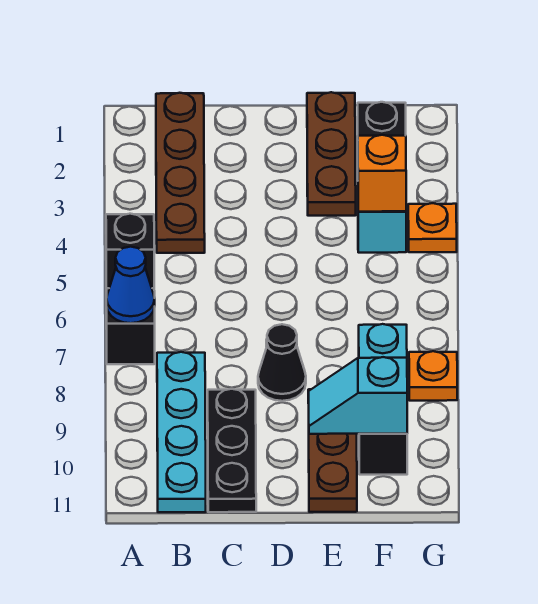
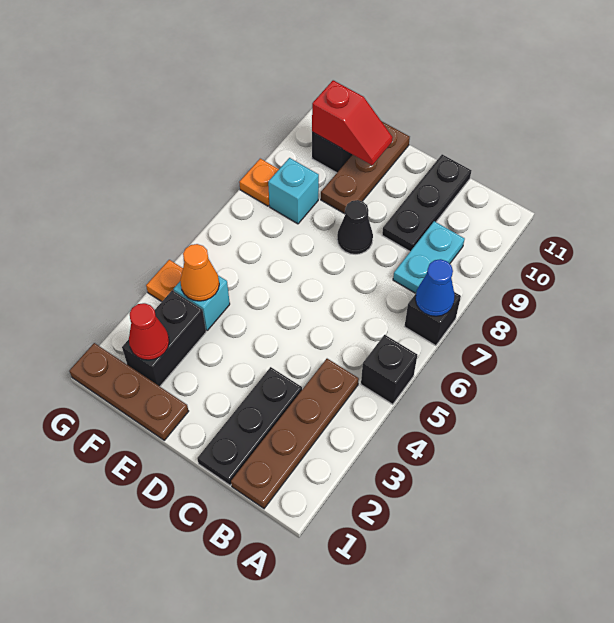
cyan 1x4 plate [157,352,206,512] -> cyan 1x2 plate [393,221,465,293]
none -> black 1x3 plate [197,367,302,485]
brown 1x3 plate [307,92,356,216] -> brown 1x3 plate turned to [69,343,189,440]
cyan 1x2 slope [309,357,407,434] -> red 1x2 slope [312,80,393,165]
none -> red 1x1 cone [129,303,169,360]
orange 1x1 brick [358,135,406,212] -> orange 1x1 cone [180,244,219,301]

